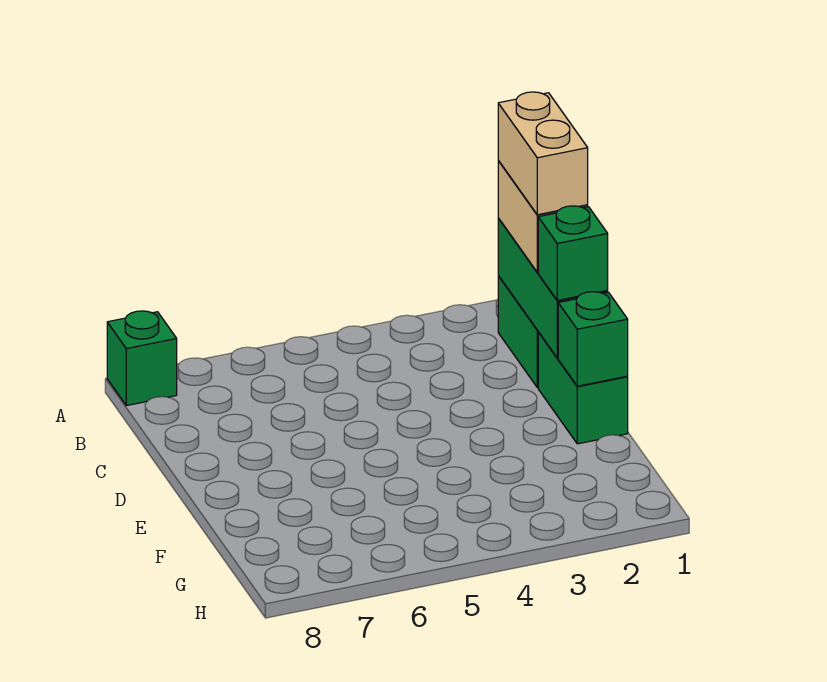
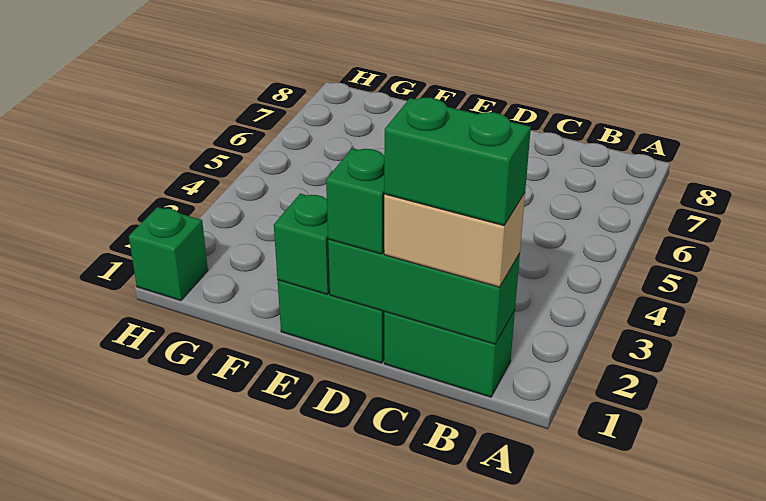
green 1x1 brick [107,311,177,406] -> green 1x1 brick moved to [129,207,208,301]
tan 1x2 brick [498,92,588,215] -> green 1x2 brick [384,98,531,226]

